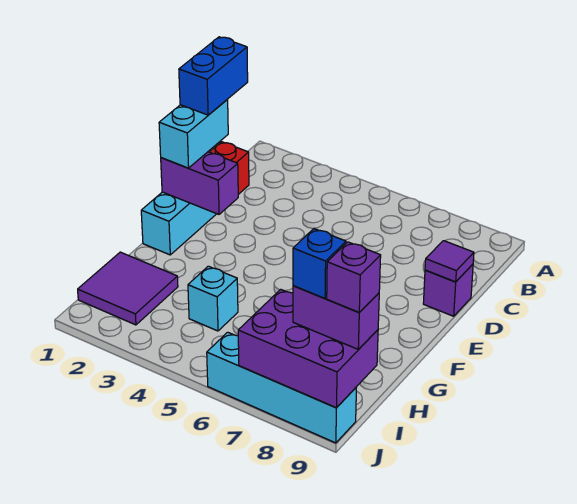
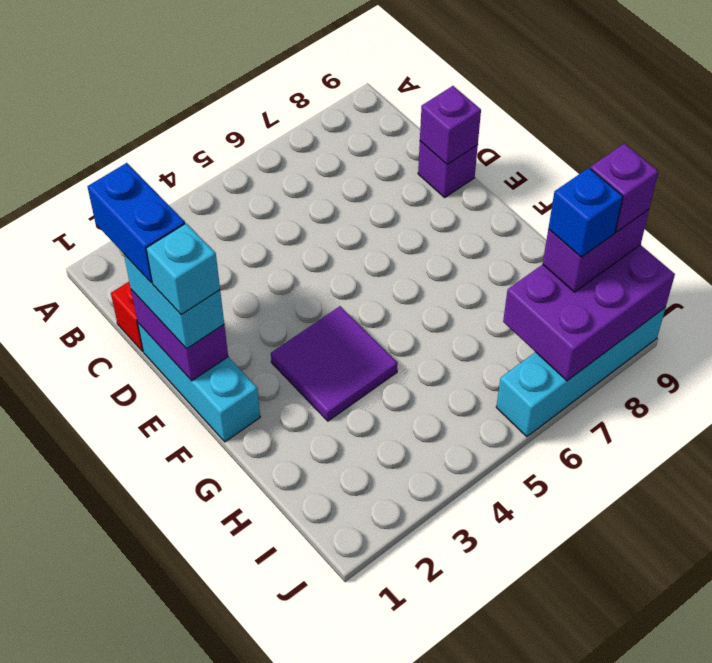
purple 1x1 tile [425,241,474,282] -> purple 1x1 brick [420,86,481,164]
purple 1x2 brick [161,152,238,214] -> purple 1x2 brick turned to [131,290,228,381]
purple 2x2 tile [78,252,178,325] -> purple 2x2 tile moved to [271,306,398,421]
cyan 1x1 brick [188,266,238,331] -> cyan 1x1 brick moved to [146,223,220,315]

